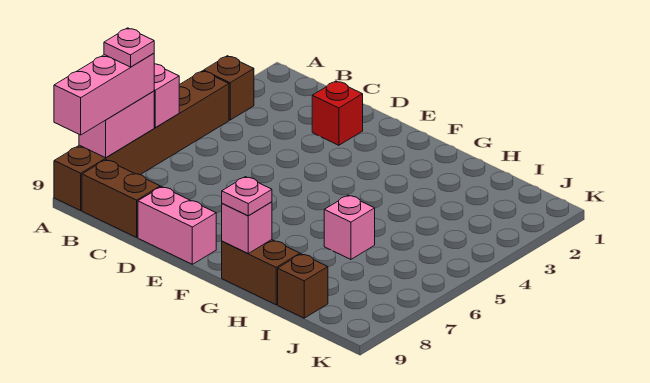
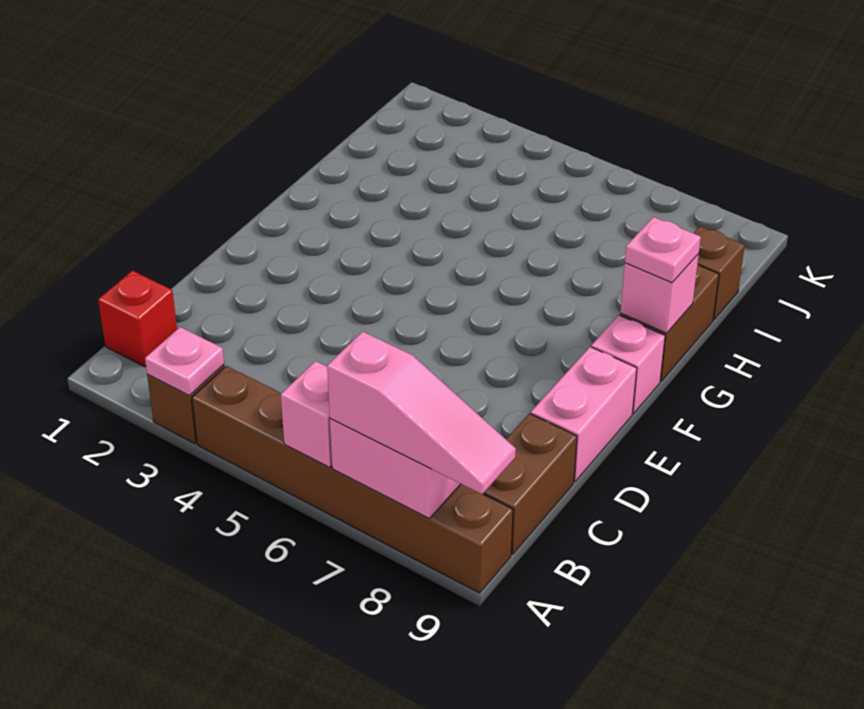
pink 1x3 brick [54,53,154,135] -> pink 1x3 slope [327,332,516,494]
pink 1x1 plate [104,28,154,67] -> pink 1x1 plate moved to [145,327,224,396]
red 1x1 brick [312,81,363,145] -> red 1x1 brick moved to [98,271,177,367]
pink 1x1 brick [324,195,375,259] -> pink 1x1 brick moved to [591,315,665,414]

